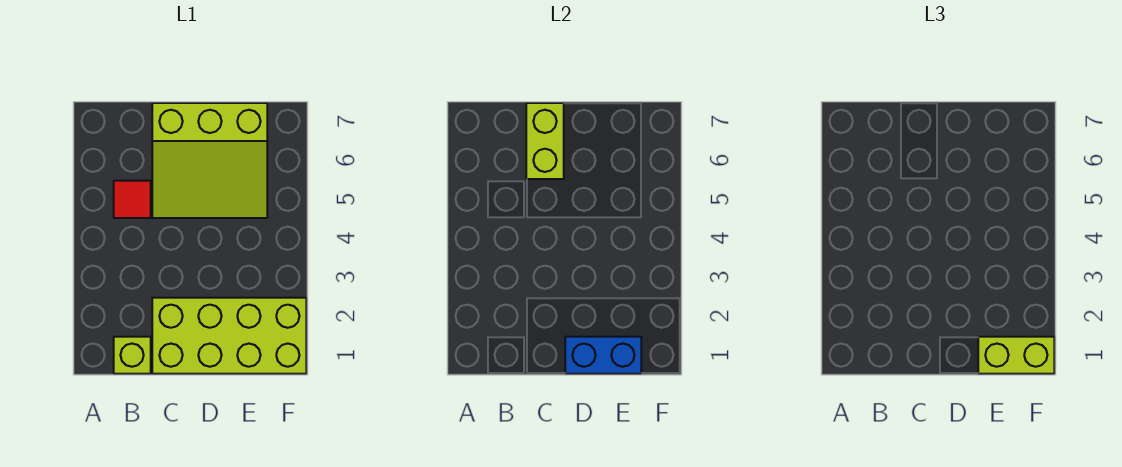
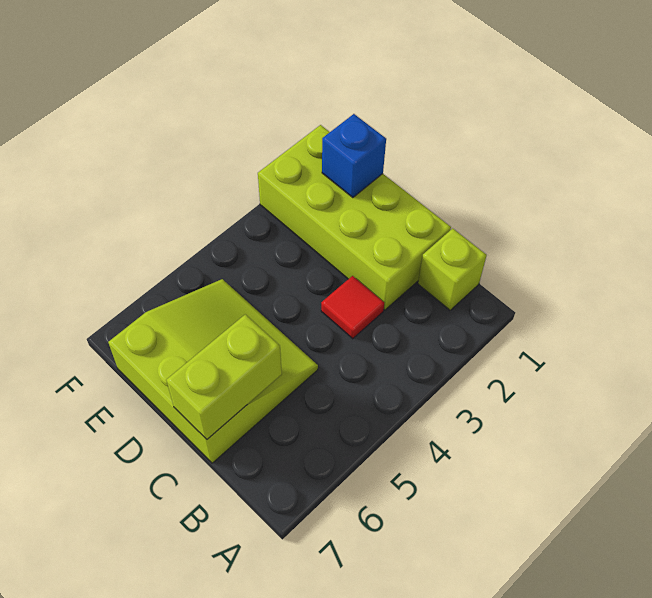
red 1x1 tile [114,181,151,218] -> red 1x1 tile moved to [321,276,384,339]
blue 1x2 brick [565,337,641,374] -> blue 1x1 brick [322,114,386,198]
lime 1x2 brick [978,337,1054,374] -> none

